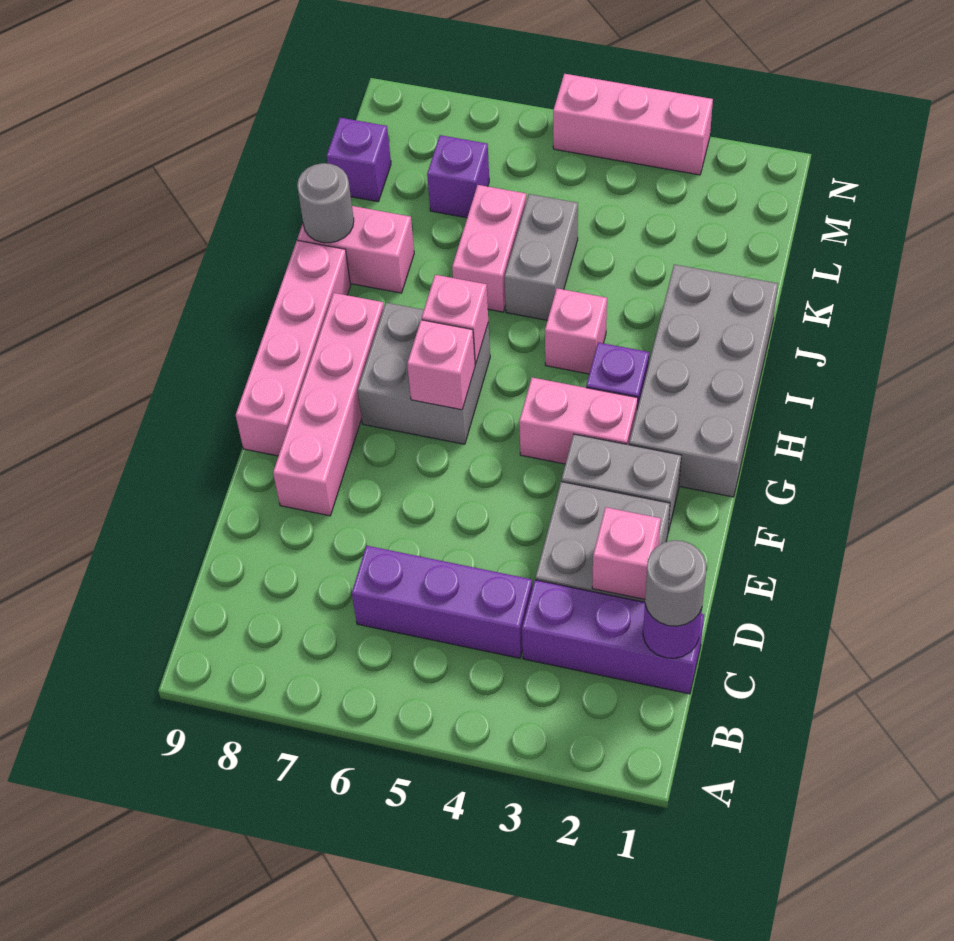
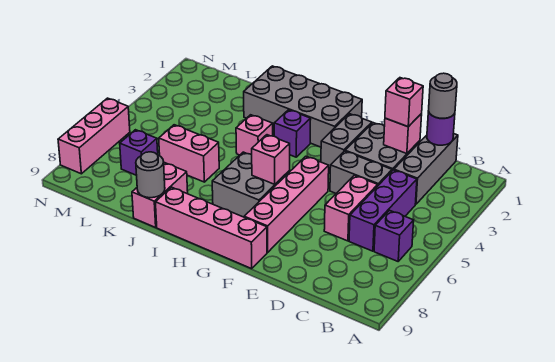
purple 1x3 brick [522,580,704,694] -> grey 1x3 brick [394,134,458,204]
pink 1x4 brick [273,293,384,516] -> pink 1x4 brick turned to [244,156,329,252]
pink 1x2 brick [519,378,638,464] -> pink 1x2 brick moved to [324,175,378,241]
pink 1x1 brick [422,275,488,364] -> pink 1x1 brick moved to [385,78,423,127]
grey 1x2 brick [505,194,578,320] -> grey 1x2 brick moved to [330,151,392,193]
purple 1x1 brick [327,118,391,202] -> purple 1x1 brick moved to [374,210,414,261]
pink 1x3 brick [553,74,713,175] -> pink 1x3 brick moved to [58,98,130,174]

